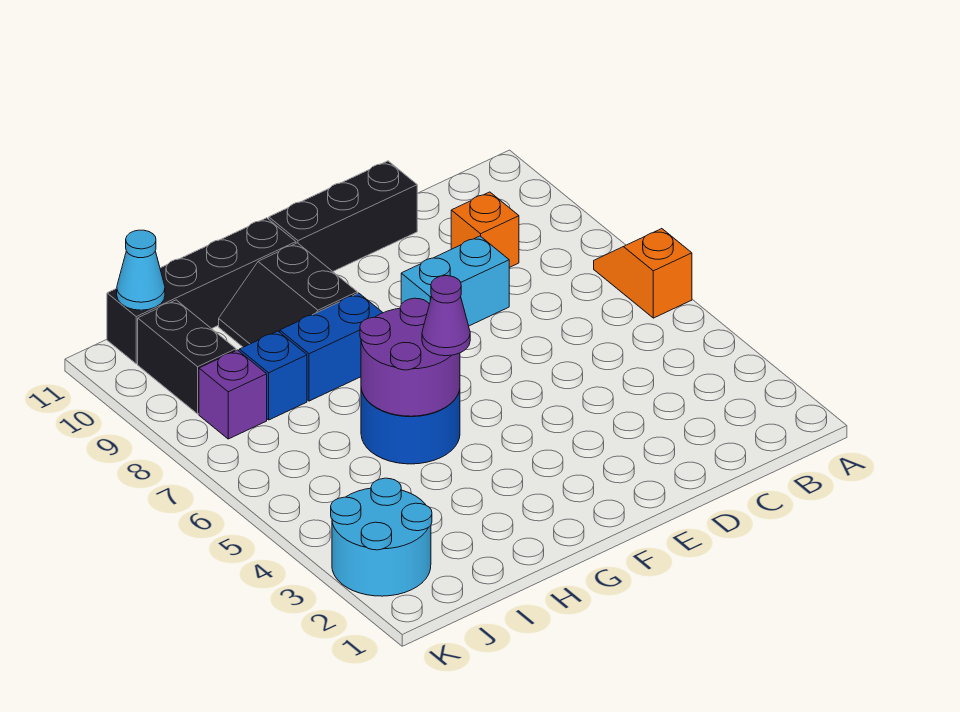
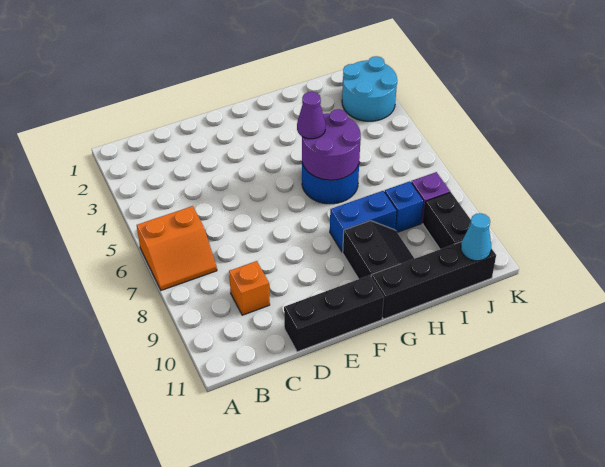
orange 1x2 slope [594,229,692,318] -> orange 2x2 slope [137,206,217,290]
cyan 1x2 brick [401,236,509,326] -> none

